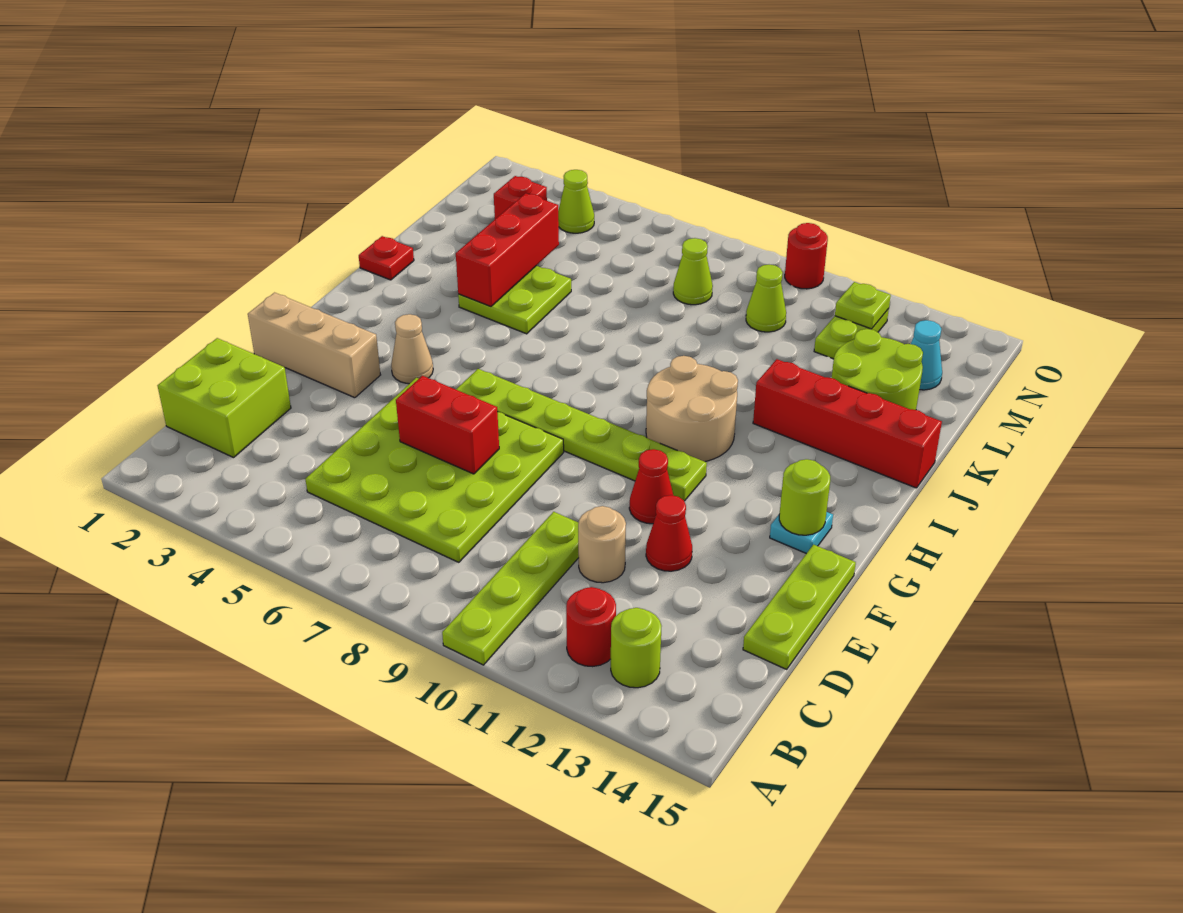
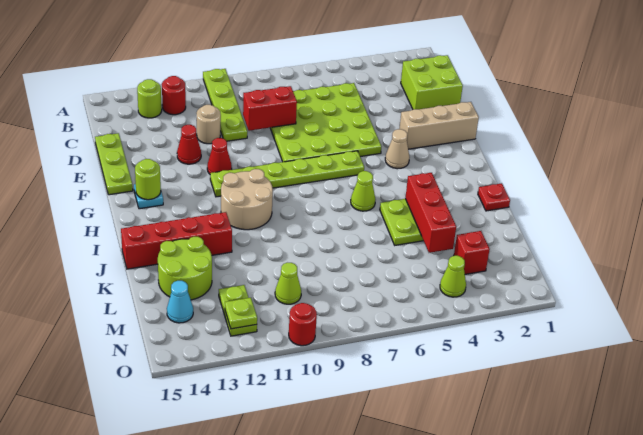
red 1x2 brick [396,376,499,474] -> red 1x2 brick moved to [243,86,297,131]
lime 1x1 cone [673,238,713,305] -> lime 1x1 cone moved to [351,171,376,211]

